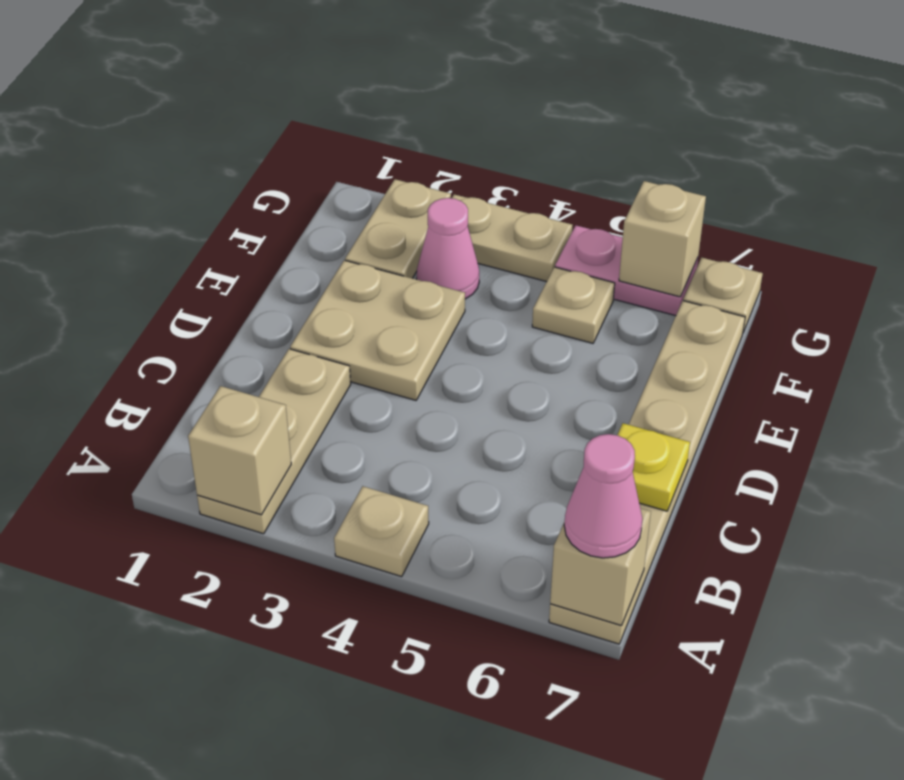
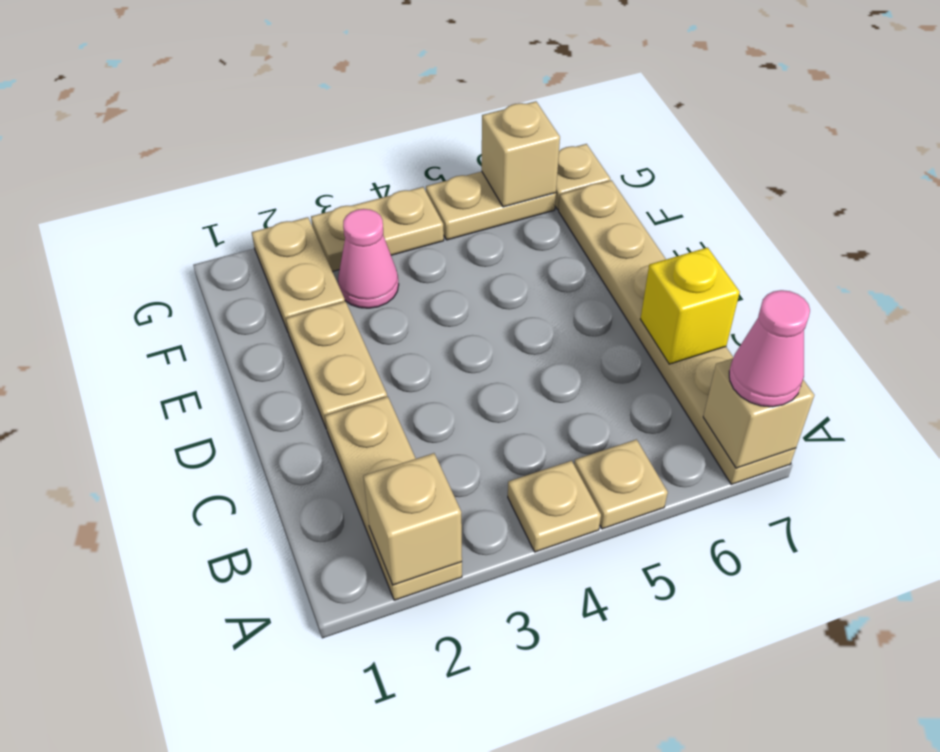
yellow 1x1 plate [618,423,690,511] -> yellow 1x1 brick [640,248,740,364]
tan 2x2 plate [290,260,465,400] -> tan 1x2 plate [286,301,387,429]
tan 1x1 plate [532,267,615,343] -> tan 1x1 plate moved to [574,439,668,529]
pink 1x2 plate [555,226,698,316] -> tan 1x2 plate [426,171,556,240]

